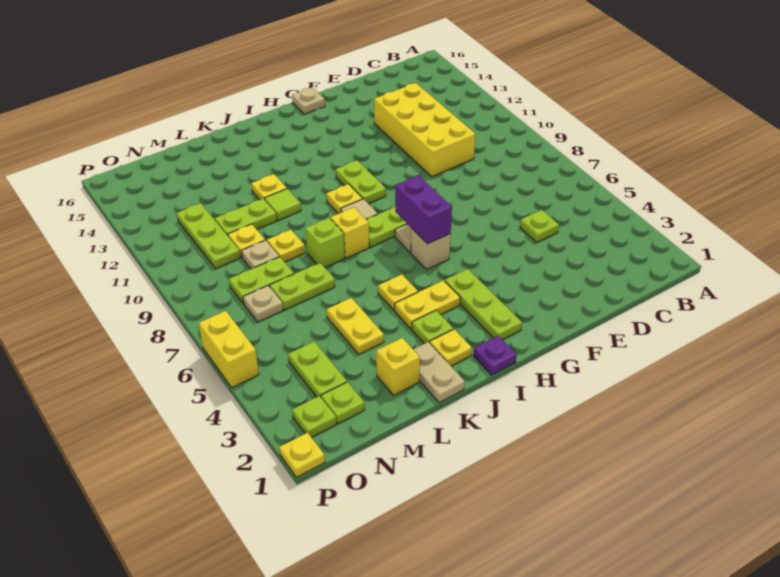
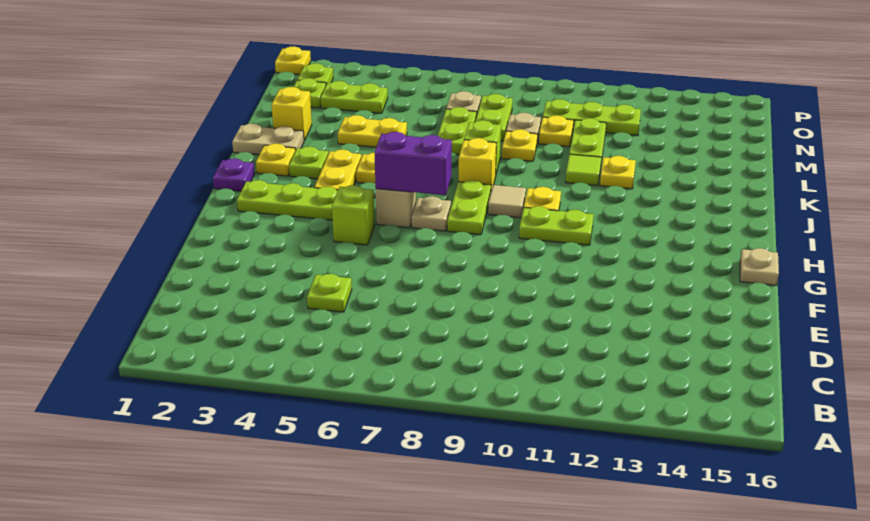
yellow 2x4 brick [374,83,475,177] -> none
none -> lime 1x1 brick [332,185,375,245]
yellow 1x2 brick [199,311,259,387] -> none

